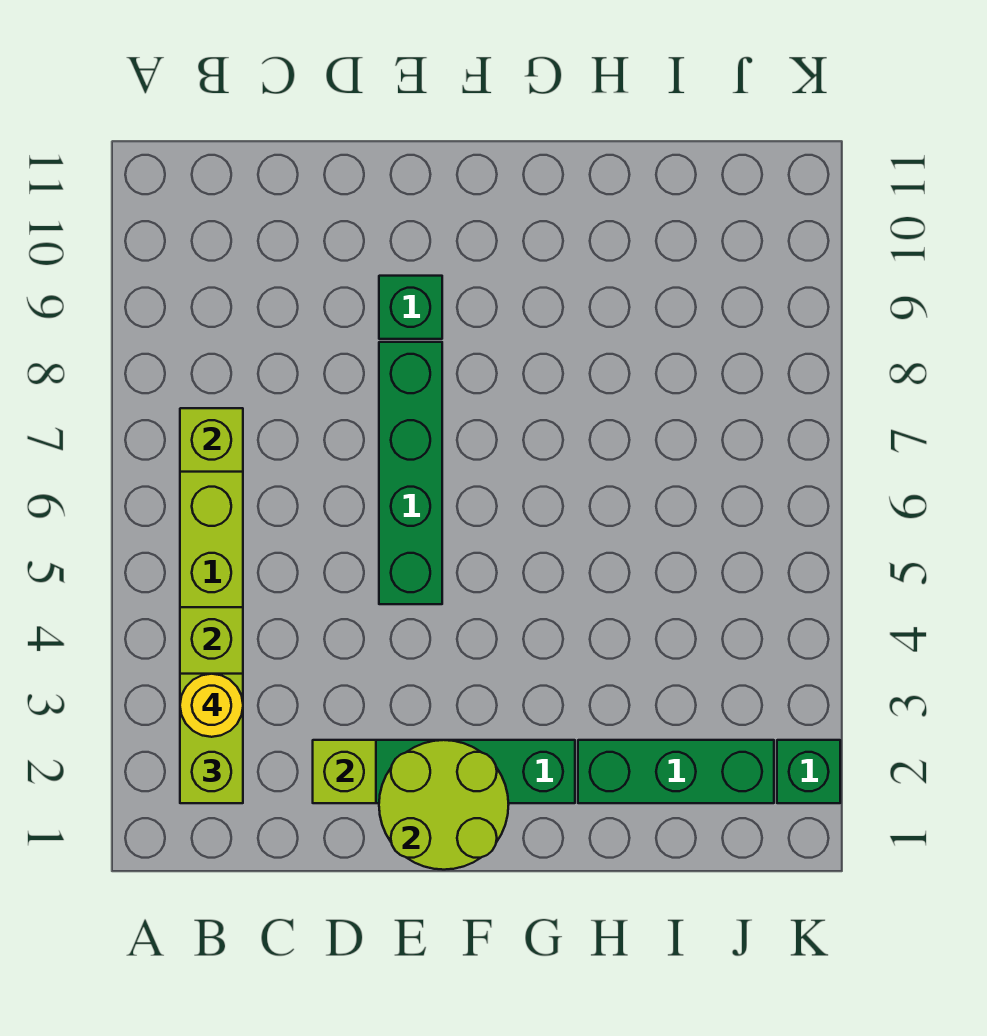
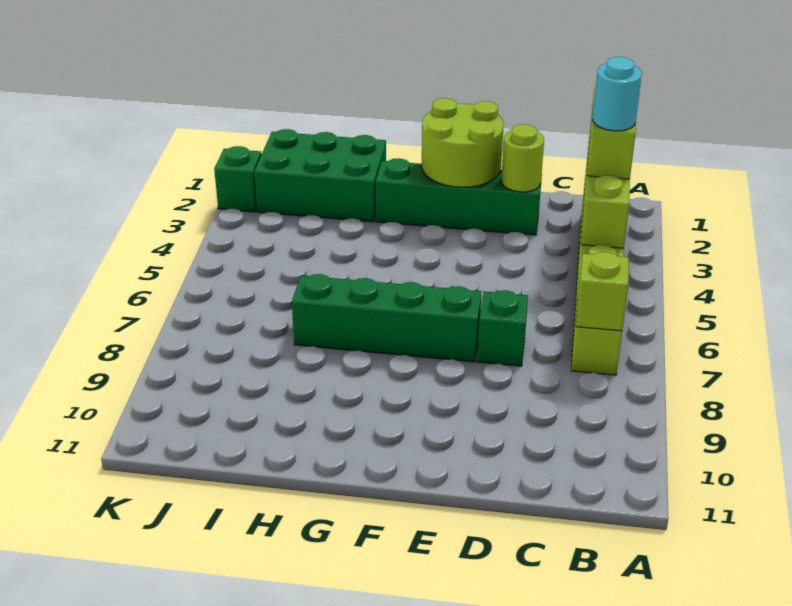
yellow 1x1 round brick [180,674,243,737] -> cyan 1x1 round brick [593,57,642,131]
lime 1x1 brick [313,740,376,803] -> lime 1x1 round brick [501,124,544,192]
green 1x4 brick [379,342,442,604] -> green 1x4 brick turned to [292,274,481,362]
green 1x1 brick [379,276,442,339] -> green 1x1 brick moved to [477,290,528,366]
green 1x3 brick [578,740,774,803] -> green 2x3 brick [254,129,386,222]

